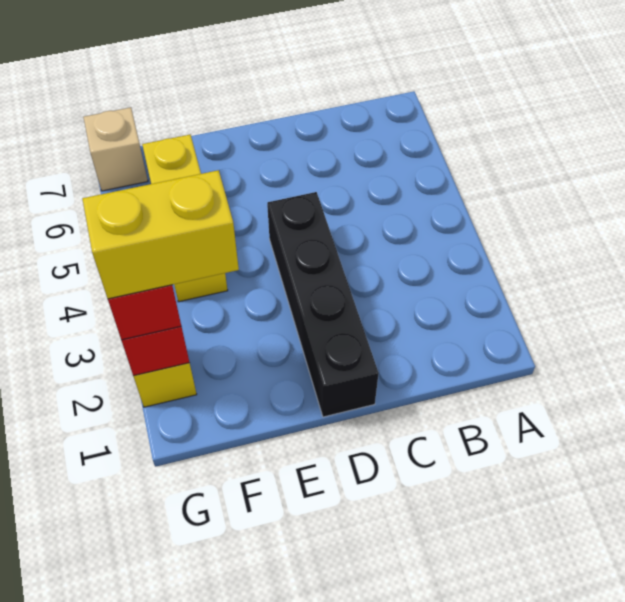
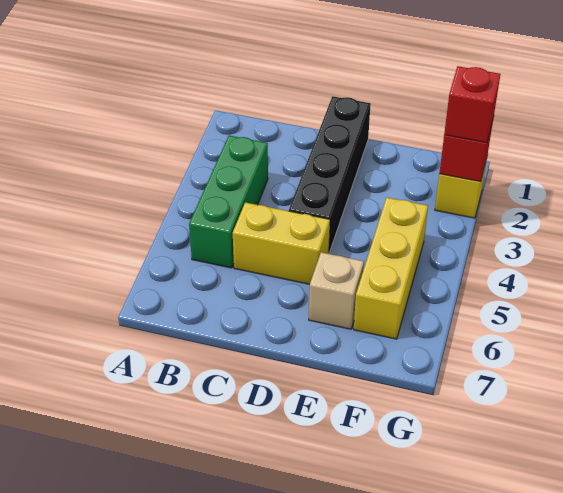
none -> green 1x3 brick [189,136,268,268]
yellow 1x2 brick [82,170,239,299] -> yellow 1x2 brick moved to [233,202,330,284]
tan 1x1 brick [83,107,148,191] -> tan 1x1 brick moved to [309,252,364,329]

